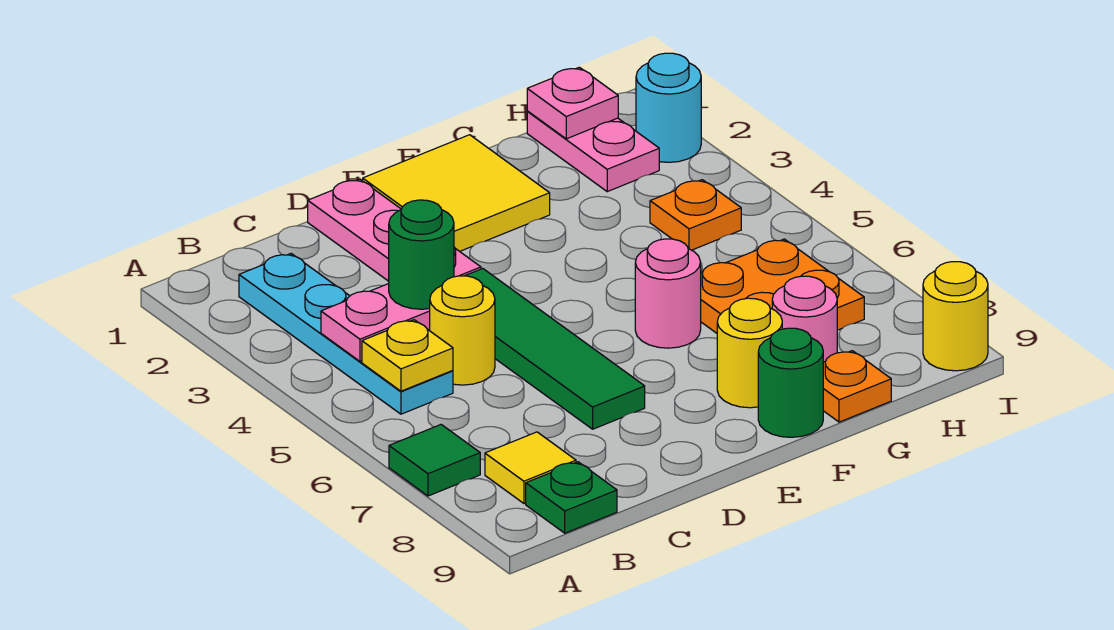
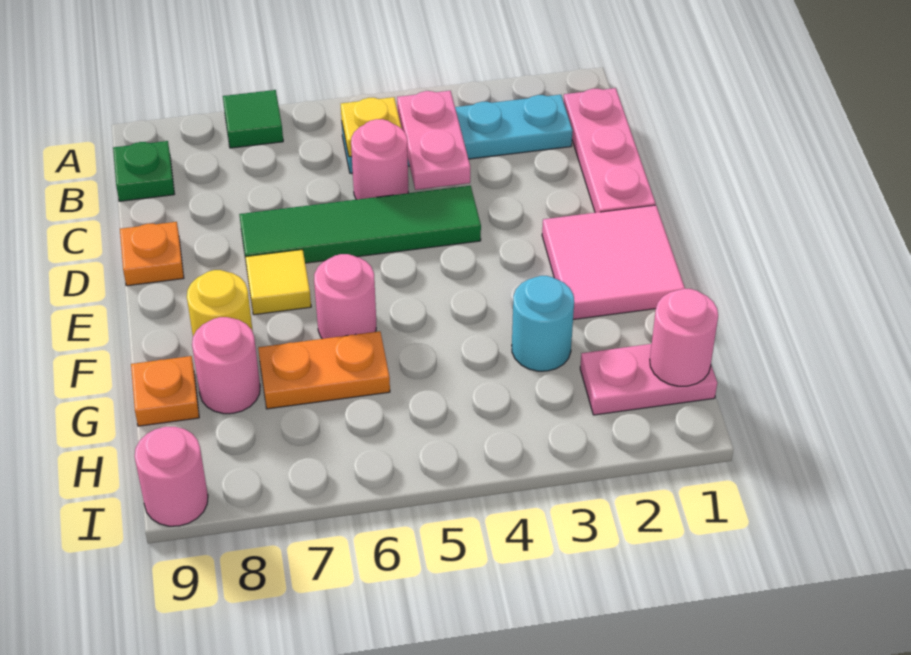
yellow 1x1 tile [485,432,576,503] -> yellow 1x1 tile moved to [245,249,311,315]
green 1x1 round brick [389,200,454,309] -> none
yellow 1x1 round brick [430,276,495,385] -> pink 1x1 round brick [351,119,408,200]
pink 1x3 plate [308,179,481,281] -> pink 1x3 plate turned to [563,88,656,213]
yellow 2x2 tile [363,135,550,251] -> pink 2x2 tile [542,205,685,320]
green 1x1 round brick [758,328,823,437] -> none
orange 2x2 plate [701,239,864,333] -> orange 1x2 plate [258,331,390,409]
pink 1x1 plate [527,67,618,139] -> pink 1x1 round brick [650,289,718,386]
orange 1x1 plate [650,180,741,250] -> orange 1x1 plate moved to [120,222,184,286]
cyan 1x1 round brick [636,53,701,162] -> cyan 1x1 round brick moved to [512,276,574,371]
yellow 1x1 round brick [923,262,988,371] -> pink 1x1 round brick [135,427,208,526]

